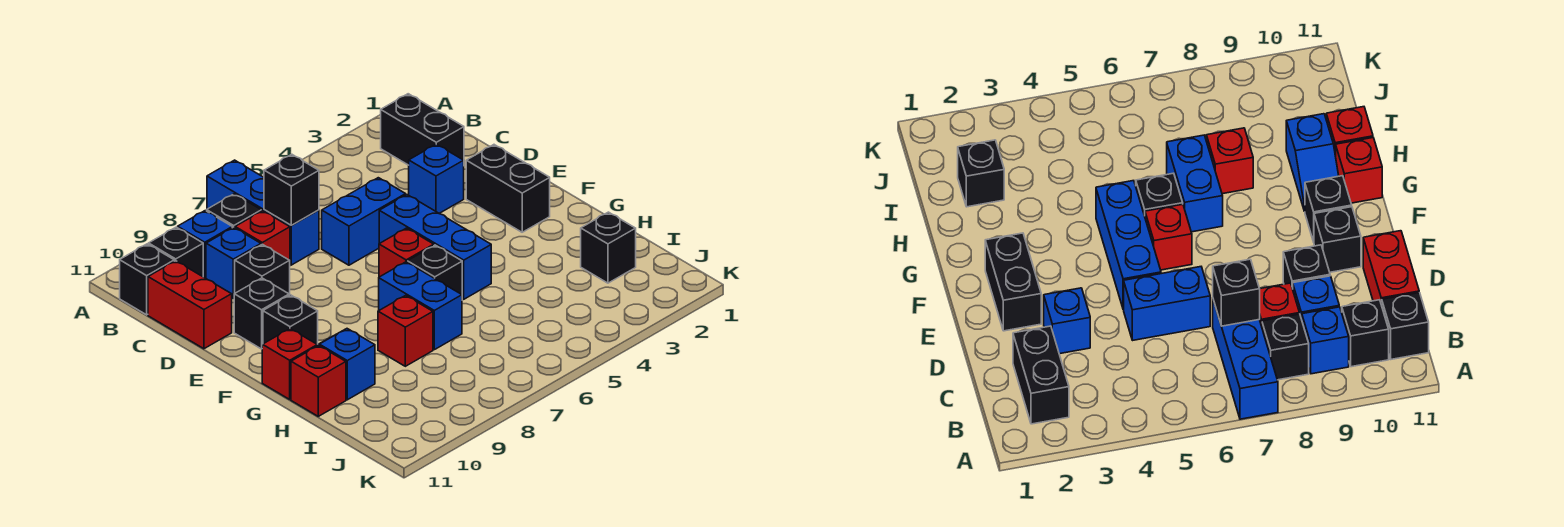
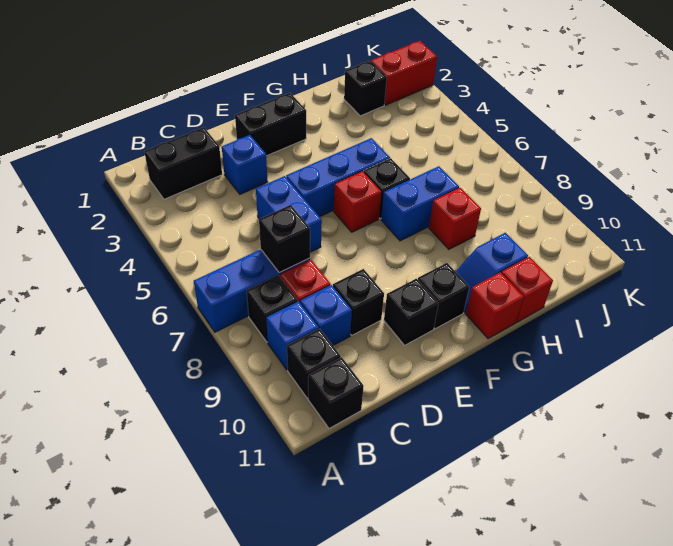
red 1x2 brick [148,261,232,349] -> red 1x2 brick moved to [371,41,437,105]

